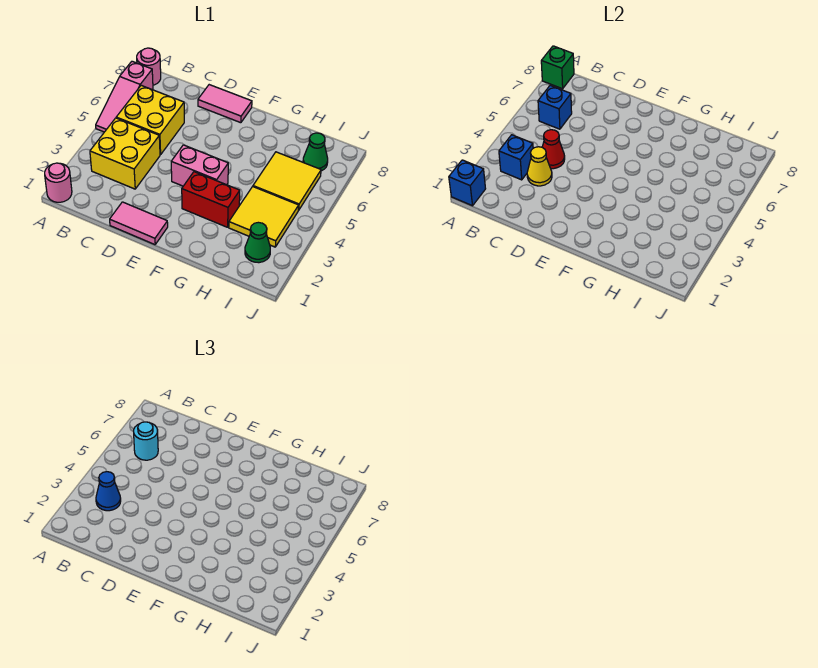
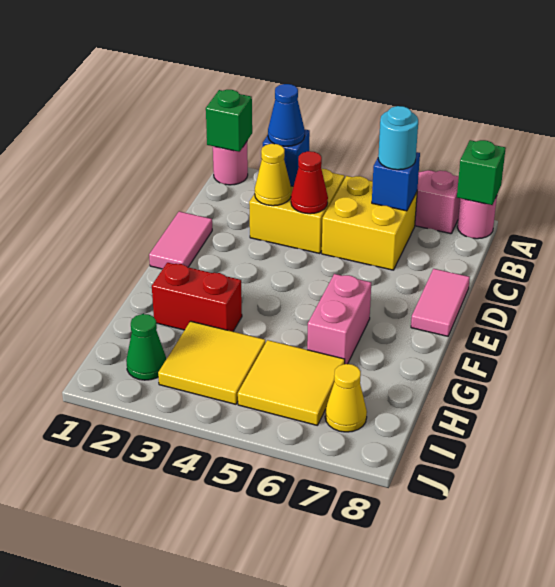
blue 1x1 brick [449,160,486,206] -> green 1x1 brick [206,90,252,152]
pink 1x2 brick [171,145,228,186] -> pink 1x2 brick moved to [307,274,371,364]
red 1x2 brick [182,172,240,227] -> red 1x2 brick turned to [152,263,242,331]
green 1x1 cone [303,133,328,171] -> yellow 1x1 cone [325,364,367,432]

